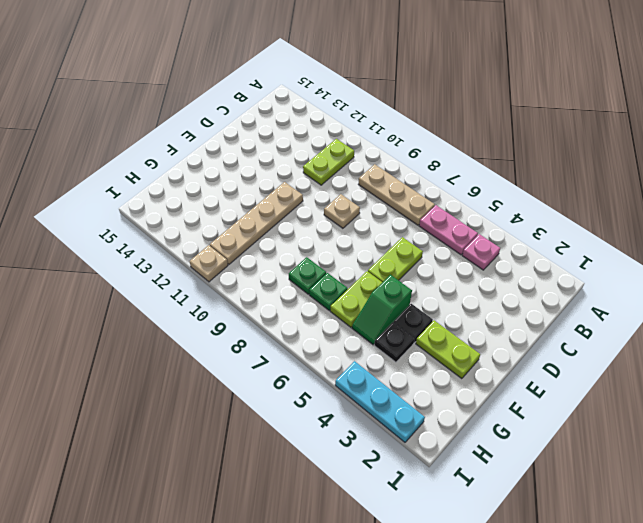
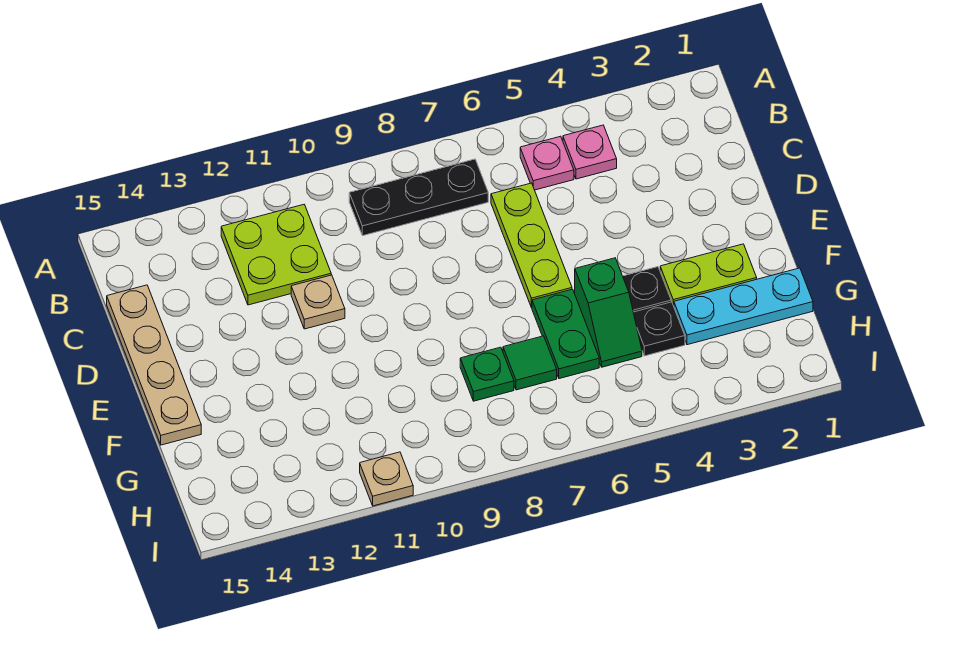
pink 1x2 plate [419,205,478,255] -> pink 1x1 plate [520,136,574,190]
tan 1x3 plate [358,164,435,225] -> black 1x3 plate [349,159,488,236]
lime 1x2 plate [303,139,354,185] -> lime 2x2 plate [221,205,331,305]
lime 1x2 plate [368,237,423,282] -> lime 1x3 plate [491,183,572,308]
tan 1x1 plate [324,194,360,228] -> tan 1x1 plate moved to [291,275,345,329]
tan 1x4 plate [210,182,303,264] -> tan 1x4 plate moved to [107,285,201,445]
lime 1x2 plate [330,271,382,327] -> green 1x2 plate [532,289,599,379]
green 1x1 plate [309,273,348,311] -> green 1x1 tile [503,336,557,390]
cyan 1x3 plate [335,361,425,442] -> cyan 1x3 plate moved to [674,268,813,345]

